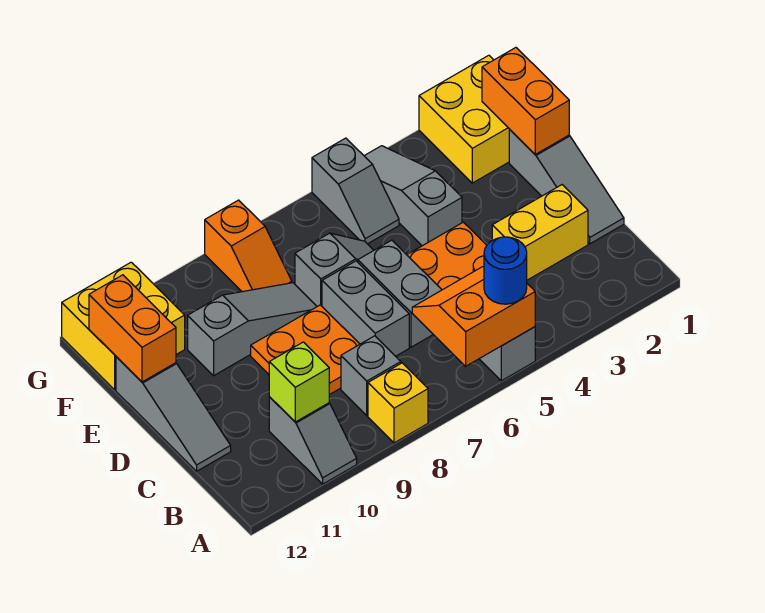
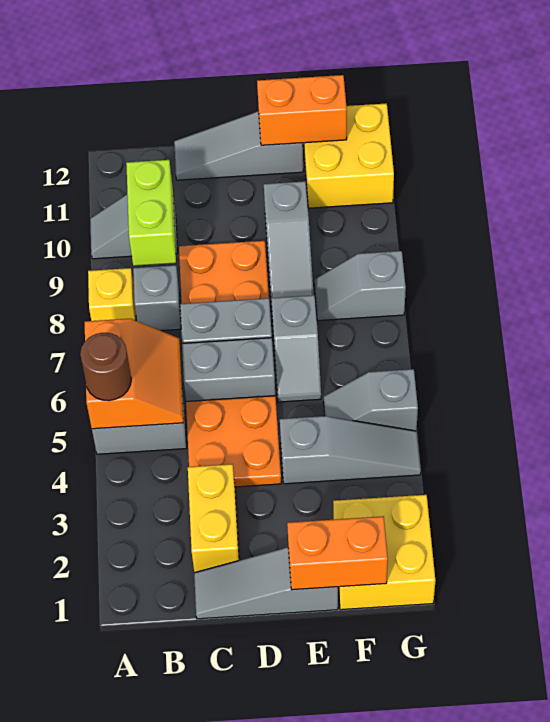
blue 1x1 round brick [484,237,527,304] -> brown 1x1 round brick [80,333,131,401]
lime 1x1 brick [269,342,329,422] -> lime 1x2 brick [126,160,176,266]
orange 1x2 slope [205,200,292,292] -> grey 1x2 slope [314,251,406,321]

